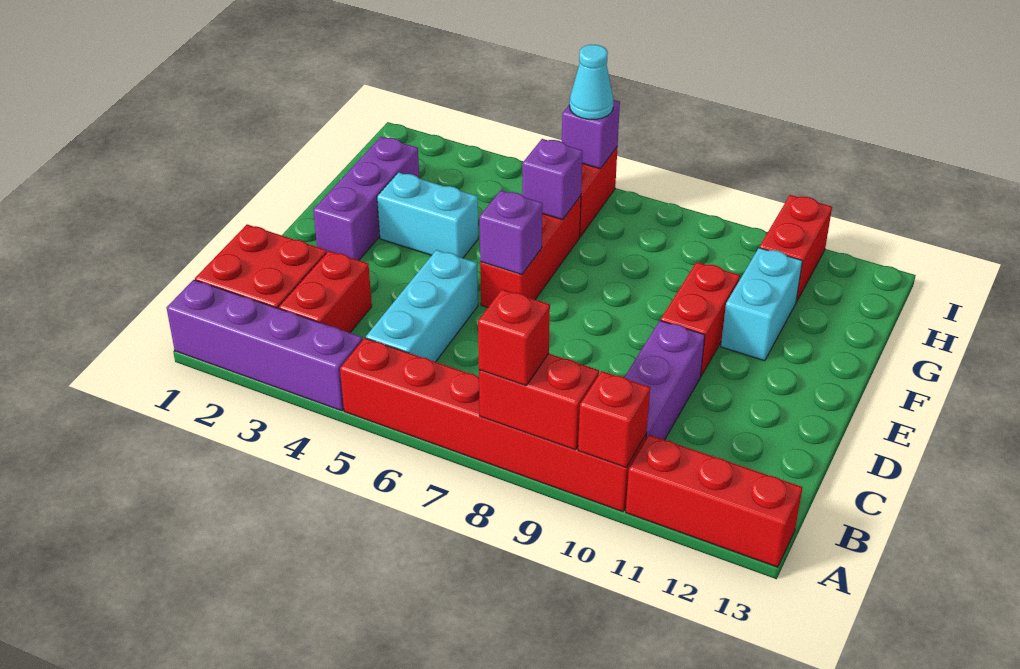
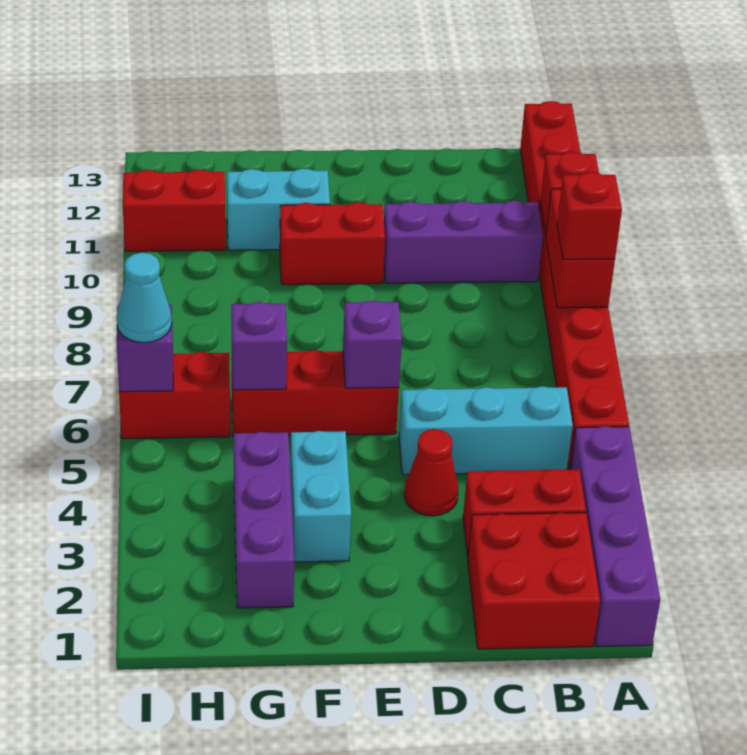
none -> red 1x1 cone [404,429,458,516]
purple 1x3 brick [313,137,419,260] -> purple 1x3 brick turned to [234,432,294,608]

